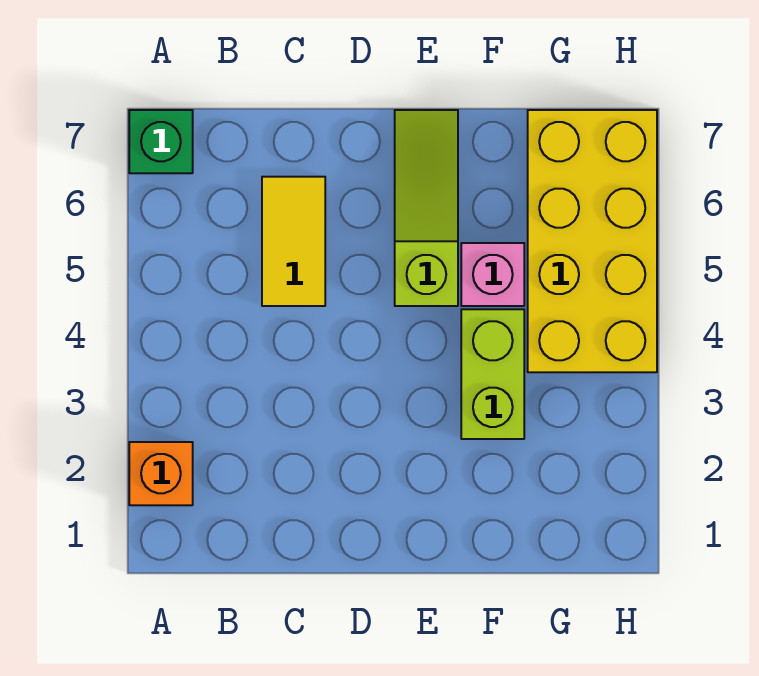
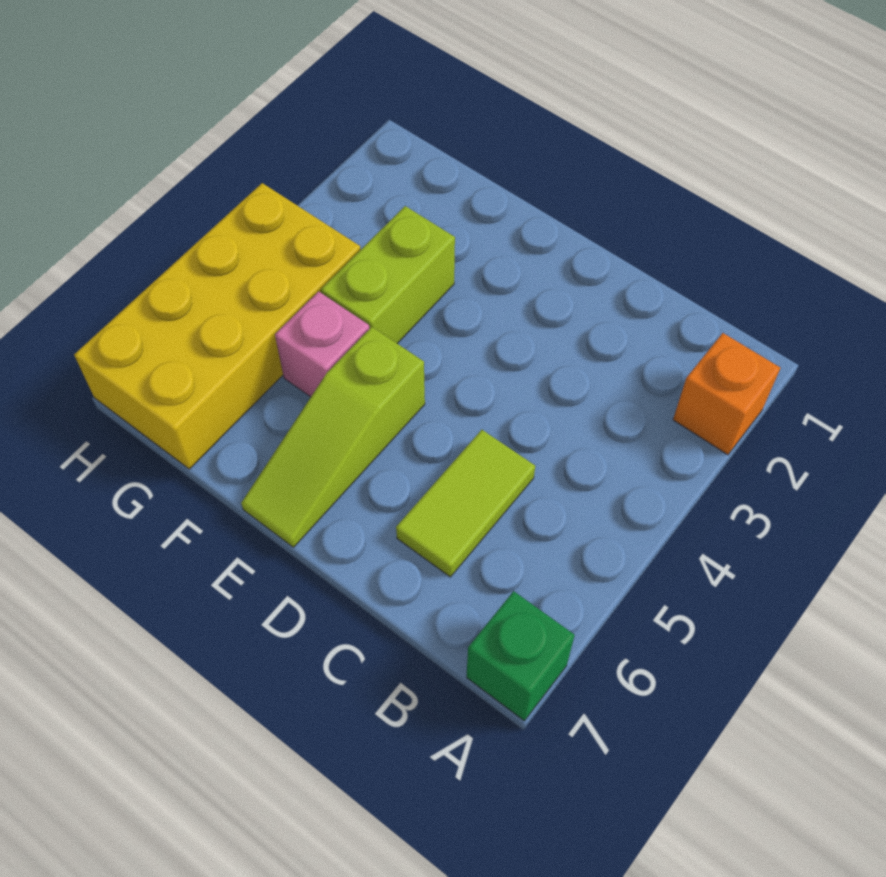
yellow 1x2 tile [262,177,325,306] -> lime 1x2 tile [396,430,535,577]

